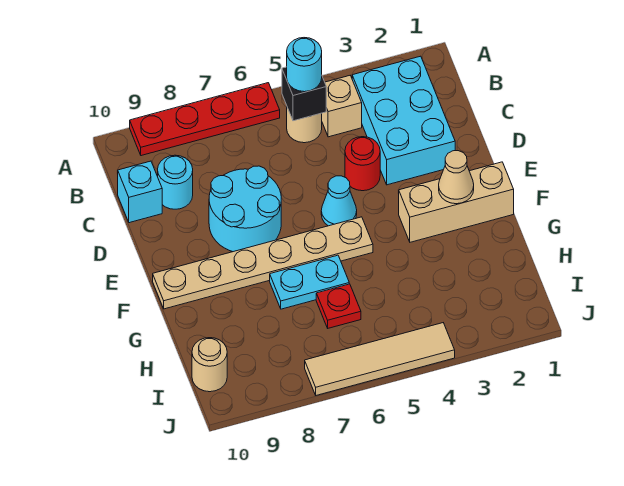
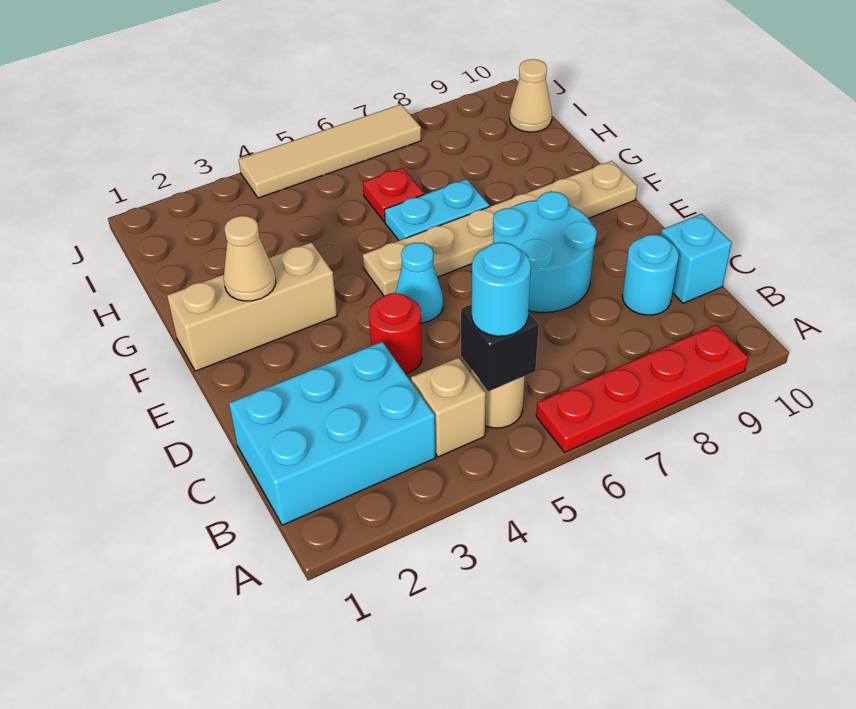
cyan 2x3 brick [352,56,455,185] -> cyan 2x3 brick turned to [229,342,435,525]
tan 1x1 round brick [192,338,227,392] -> tan 1x1 cone [510,59,552,132]

